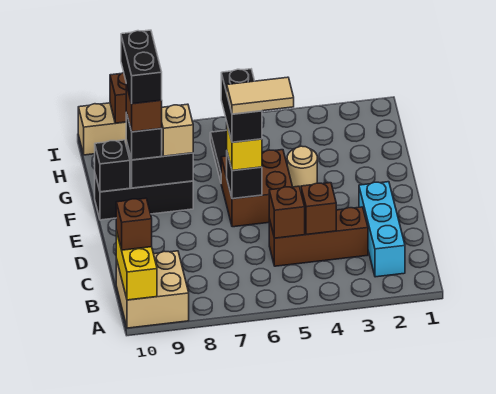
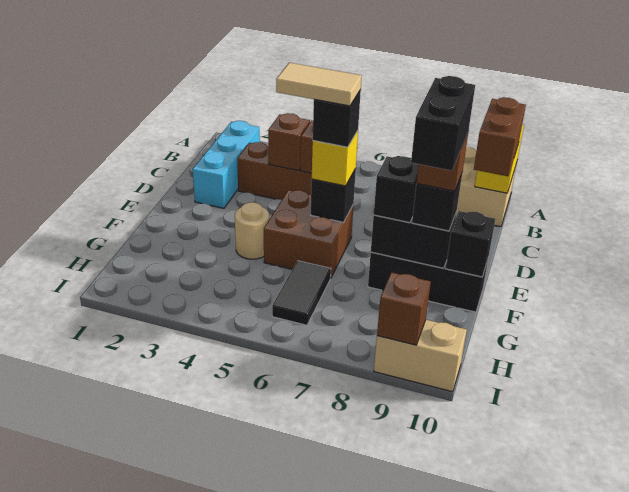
brown 1x1 brick [116,198,152,250] -> brown 1x2 brick [474,97,526,176]
black 1x2 brick [221,69,262,142] -> black 1x1 brick [313,90,361,147]
tan 1x1 brick [161,104,193,156] -> black 1x1 brick [374,156,419,223]

